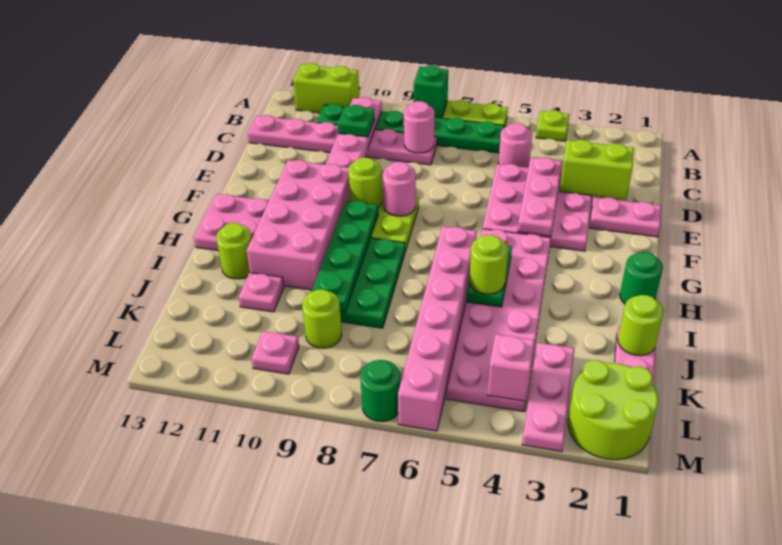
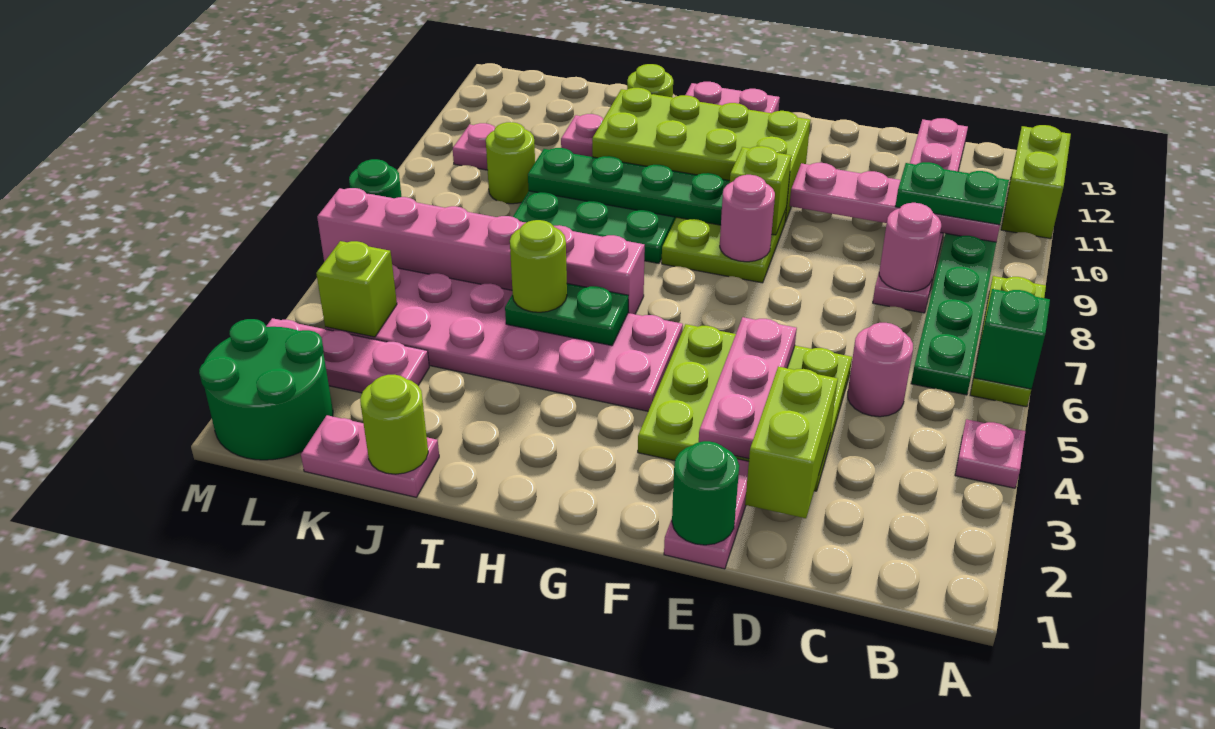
lime 1x1 plate [536,110,570,141] -> pink 1x1 plate [955,419,1025,488]
green 1x1 brick [414,65,448,117] -> green 1x1 brick moved to [974,289,1050,389]
green 1x1 plate [338,105,375,137] -> green 1x2 plate [895,162,1009,225]
pink 3x3 plate [483,164,592,251] -> lime 3x3 plate [638,324,852,491]
pink 1x3 plate [518,157,562,236] -> pink 1x3 plate turned to [699,317,797,459]
lime 1x1 round brick [348,157,382,208] -> lime 1x1 brick [730,146,791,235]
pink 2x4 brick [247,160,350,290] -> lime 2x4 brick [592,88,810,222]
green 1x1 round brick [620,252,663,304] -> green 1x1 round brick moved to [672,441,739,545]
lime 2x2 round brick [568,360,658,460] -> green 2x2 round brick [199,319,333,460]
pink 1x1 brick [487,334,535,401] -> lime 1x1 brick [316,241,397,337]

